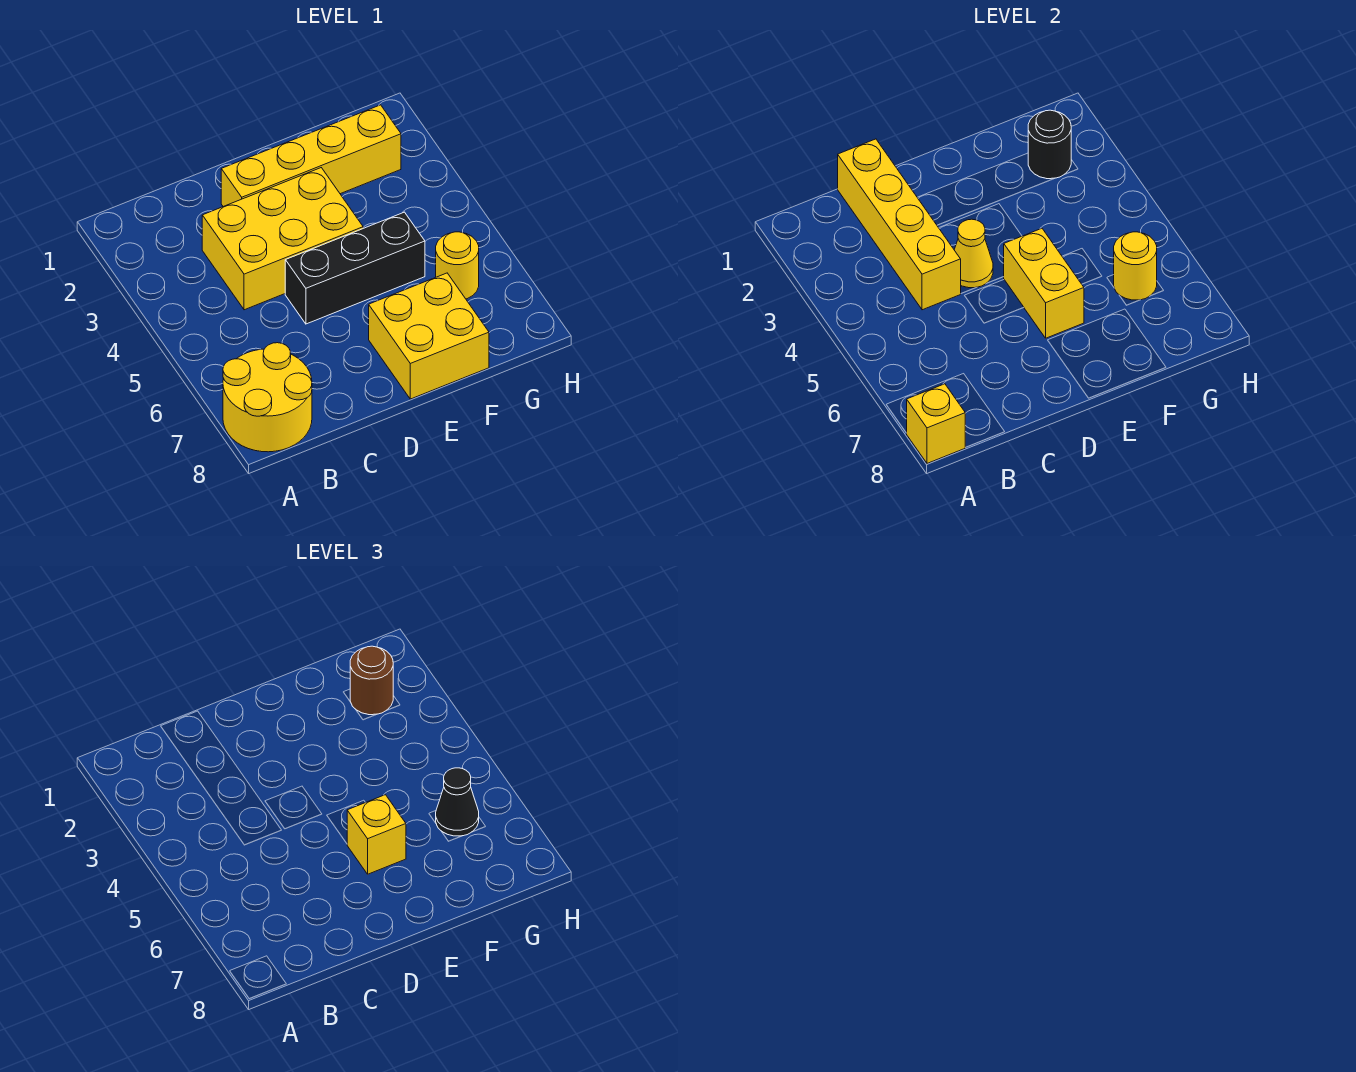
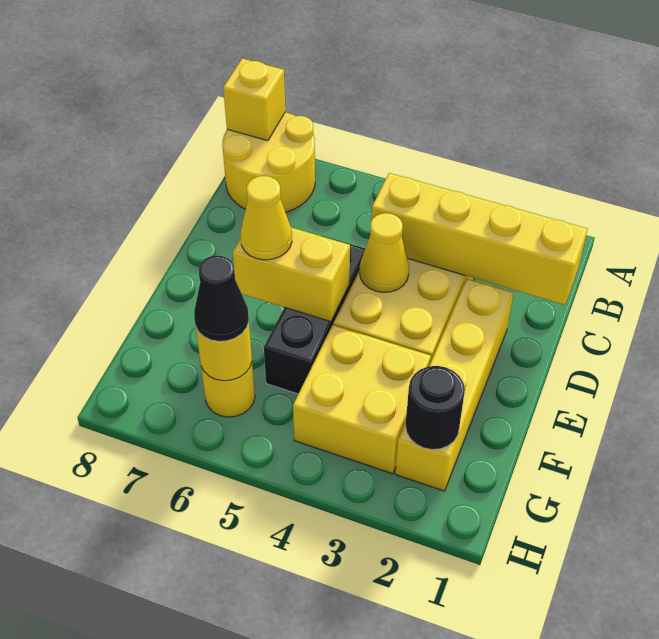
yellow 1x1 brick [347,795,406,874] -> yellow 1x1 cone [240,176,292,260]
yellow 2x2 brick [369,273,489,399] -> yellow 2x2 brick moved to [293,325,431,474]
brown 1x1 round brick [350,646,393,715] -> none

